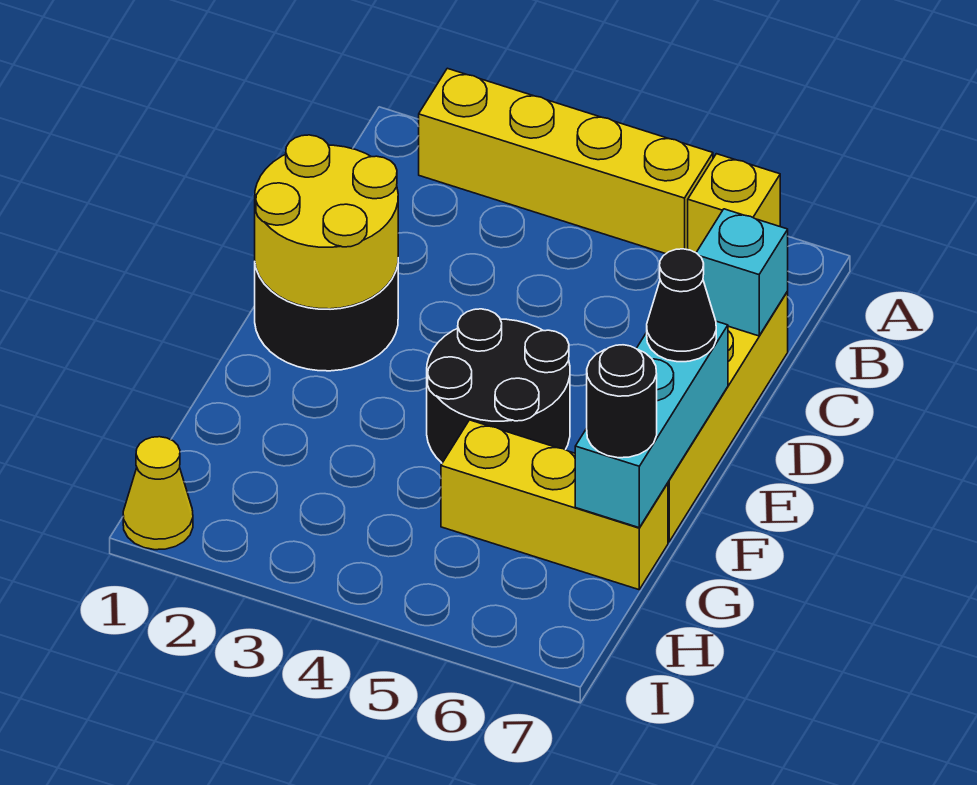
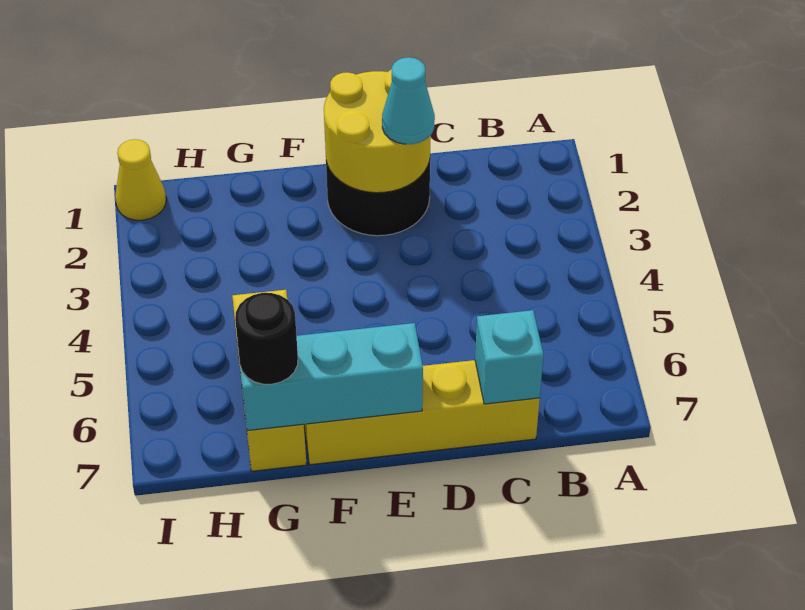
yellow 1x4 brick [419,68,713,254] -> none
yellow 1x1 brick [688,154,780,253] -> none
none -> cyan 1x1 cone [382,57,435,144]
black 2x2 round brick [427,309,570,463] -> none
black 1x1 cone [647,249,716,362] -> none

